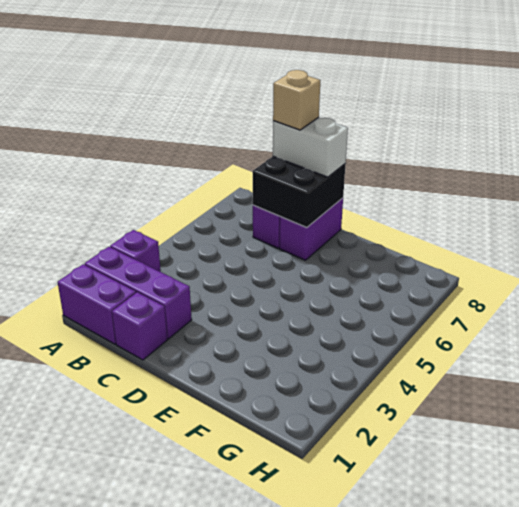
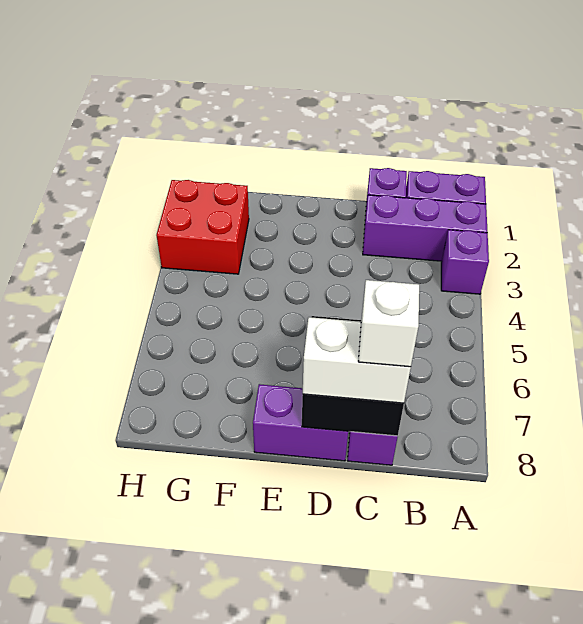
tan 1x1 brick [273,70,320,130] -> white 1x1 brick [358,280,419,367]
purple 1x2 brick [279,198,343,260] -> purple 1x2 brick turned to [253,384,348,461]
none -> red 2x2 brick [156,180,249,274]

